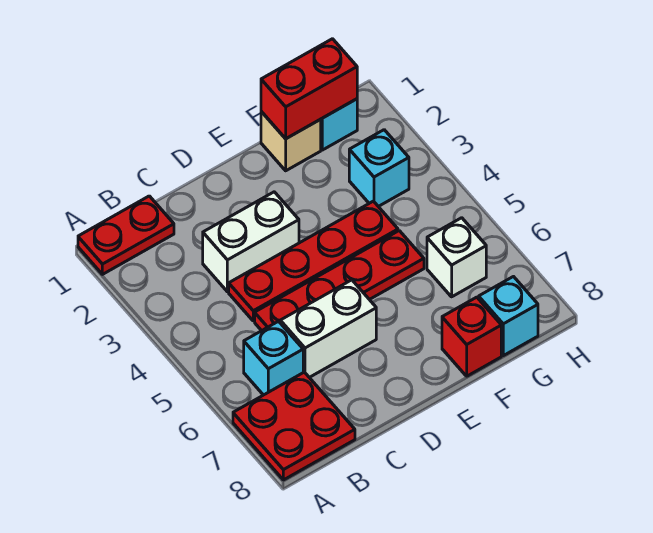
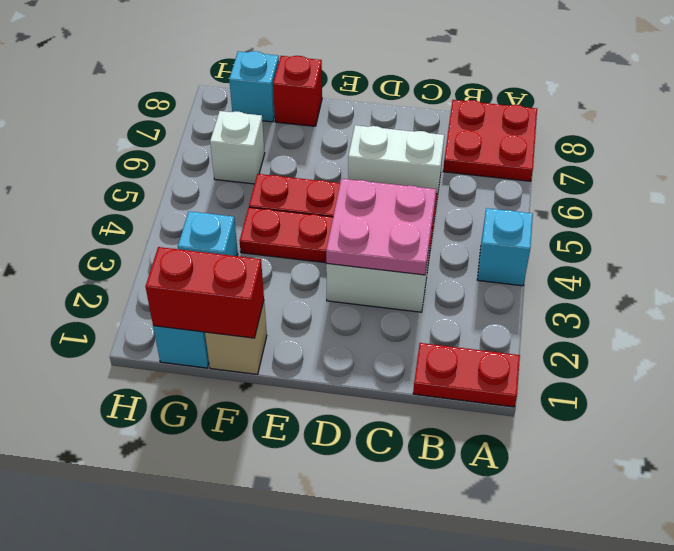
cyan 1x1 brick [244,321,303,395] -> cyan 1x1 brick moved to [477,208,533,286]
none -> pink 2x2 plate [326,179,436,275]

